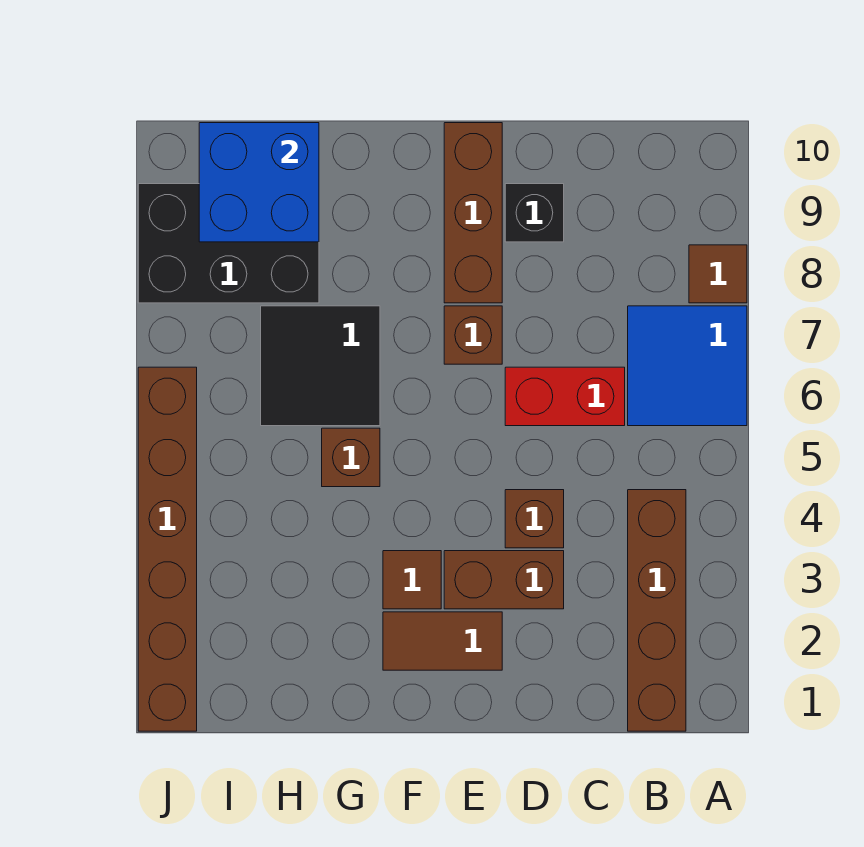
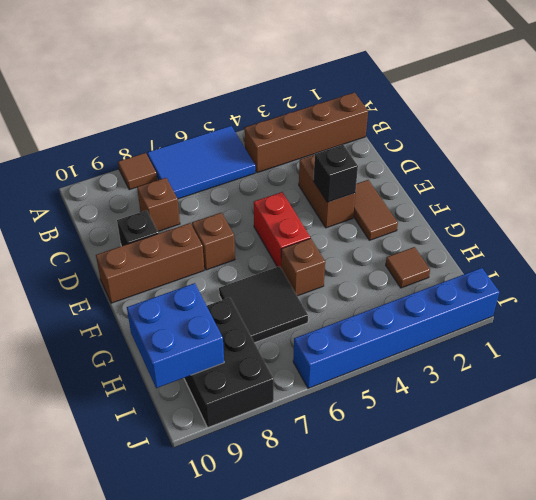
blue 2x2 tile [628,306,747,426] -> blue 2x3 tile [147,126,255,199]
red 1x2 brick [505,367,625,426] -> red 1x2 brick moved to [254,192,310,267]
brown 1x1 brick [505,490,564,548] -> brown 1x1 brick moved to [137,178,180,231]
none -> black 1x1 brick [314,145,358,202]
brown 1x1 tile [383,551,441,609] -> brown 1x1 tile moved to [386,247,430,288]
brown 1x6 brick [138,367,197,731] -> blue 1x6 brick [293,268,499,388]

